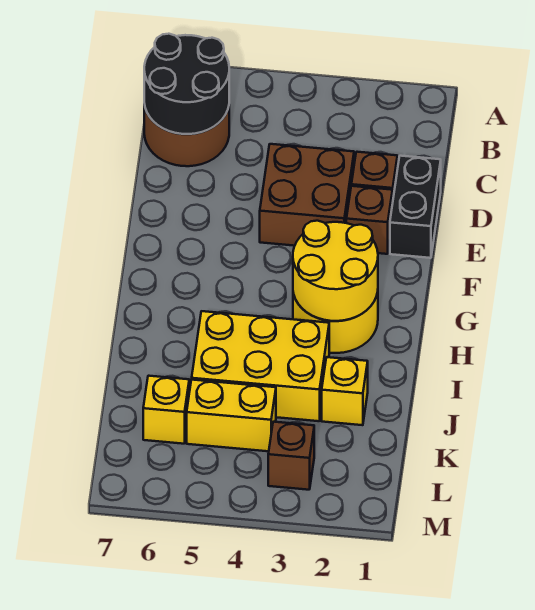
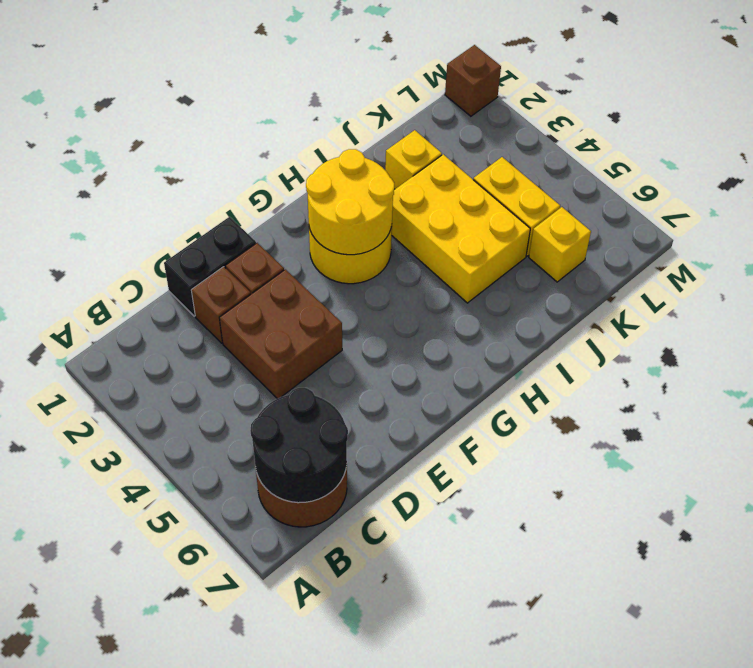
brown 1x1 brick [268,422,314,490] -> brown 1x1 brick moved to [445,45,501,116]

